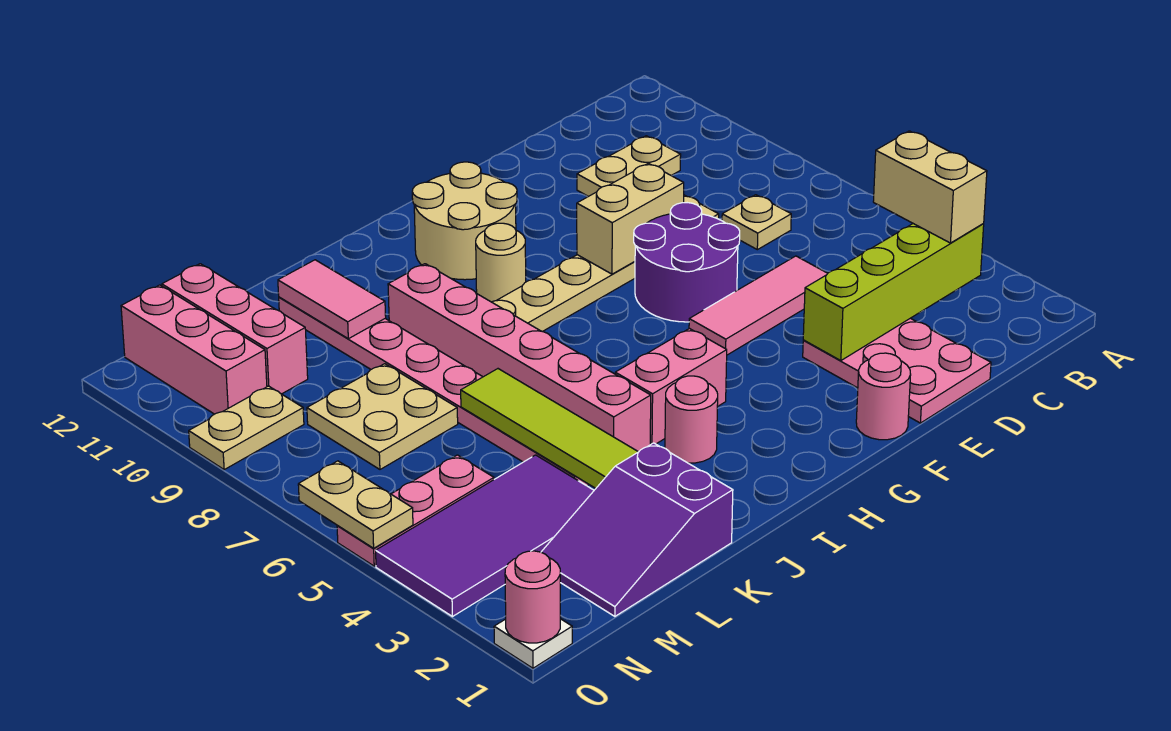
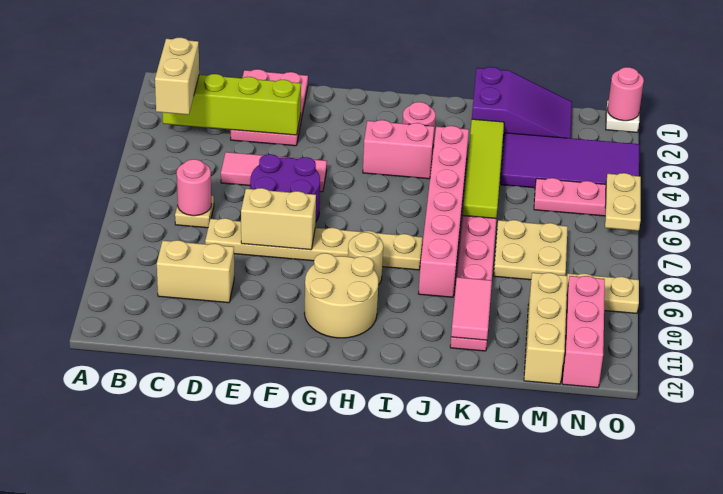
tan 1x2 plate [577,136,681,197] -> tan 1x2 brick [157,240,234,303]
pink 1x1 round brick [856,353,911,440] -> pink 1x1 round brick moved to [177,159,211,216]
pink 1x3 brick [162,264,308,394] -> tan 1x3 brick [524,273,567,384]

